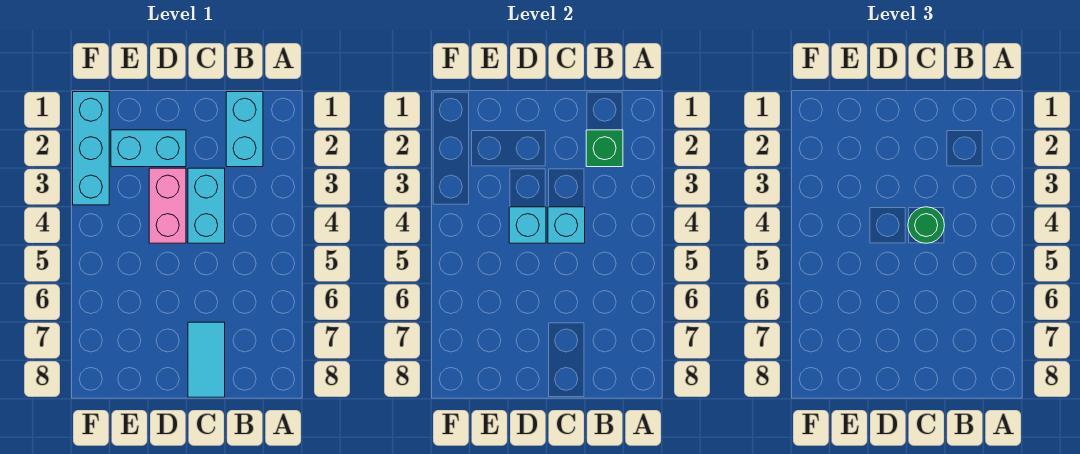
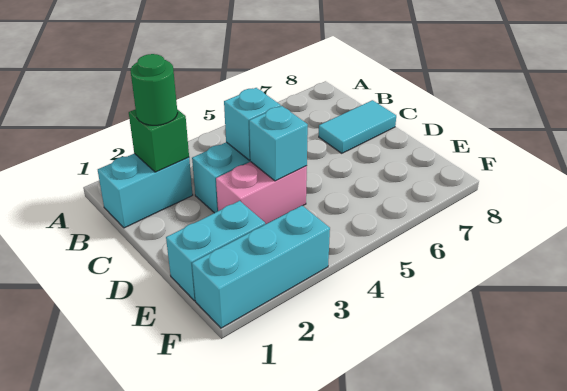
green 1x1 round brick [908,207,944,243] -> green 1x1 round brick moved to [130,54,178,125]
cyan 1x2 brick [111,130,186,167] -> cyan 1x2 brick turned to [166,201,265,301]

